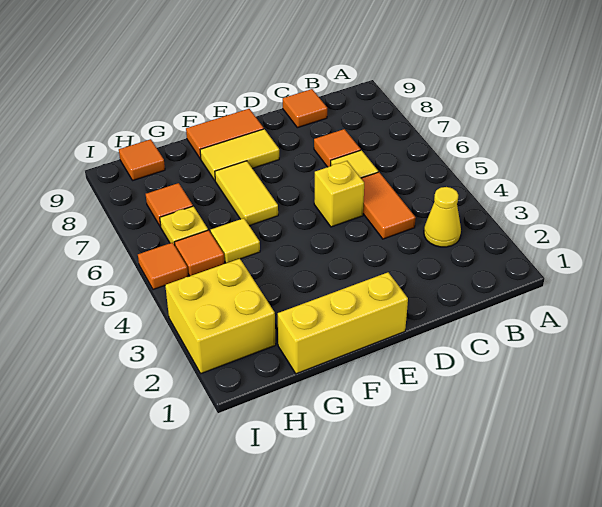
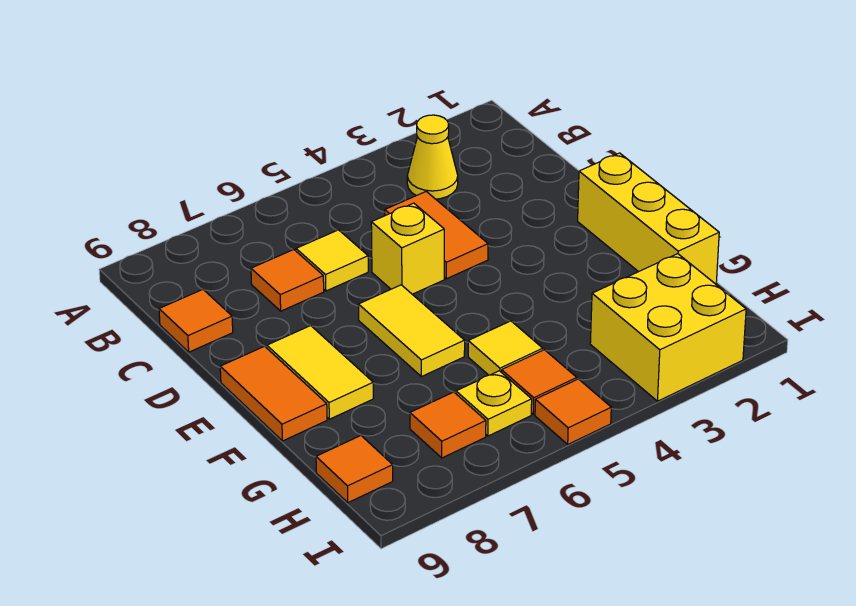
orange 1x2 tile [361,172,416,239] -> orange 1x2 tile turned to [385,192,488,279]
yellow 1x2 tile [215,161,278,226] -> yellow 1x2 tile turned to [358,285,465,377]

